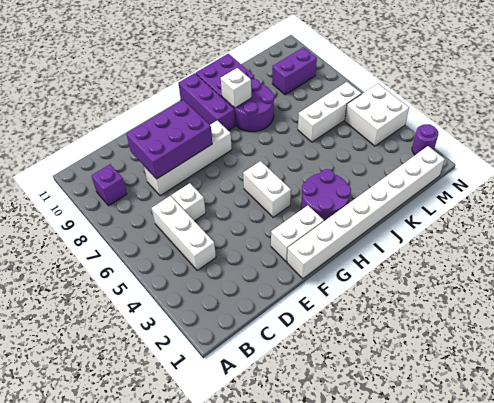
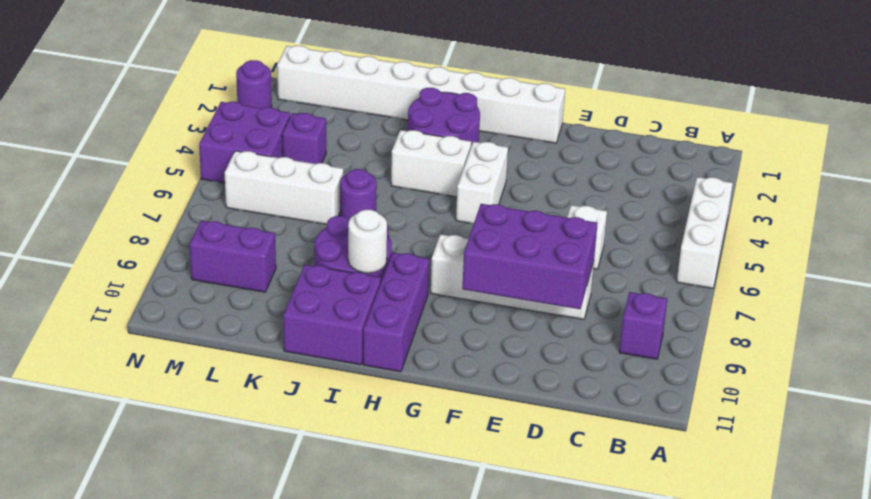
white 1x3 brick [152,196,216,271] -> white 1x3 brick moved to [677,177,733,288]
white 1x2 brick [271,205,324,262] -> white 1x2 brick moved to [391,130,471,197]
white 1x1 brick [221,68,251,108] -> white 1x1 round brick [348,210,387,273]
none -> purple 1x1 round brick [340,169,377,220]
none -> purple 1x1 brick [282,113,326,164]
white 2x2 brick [345,84,409,146] -> purple 2x2 brick [199,102,290,183]

